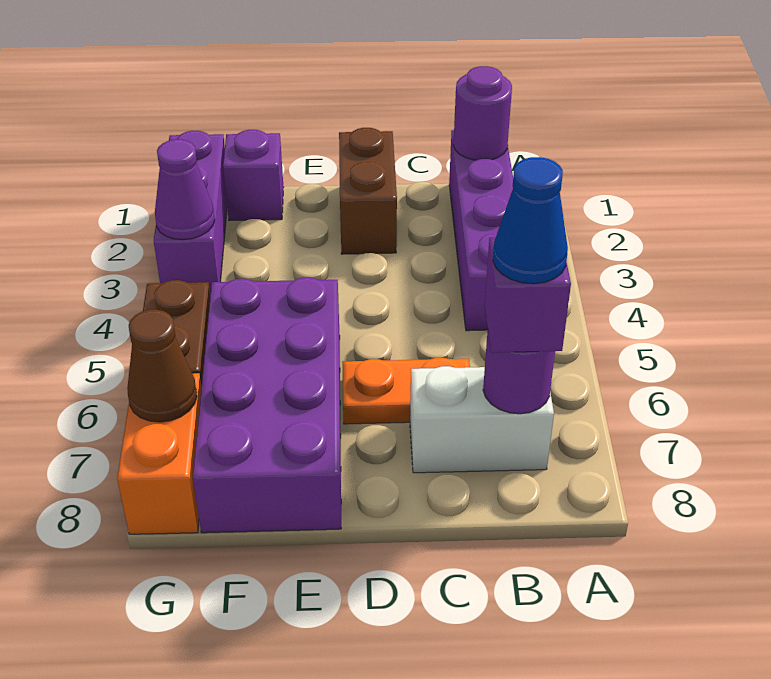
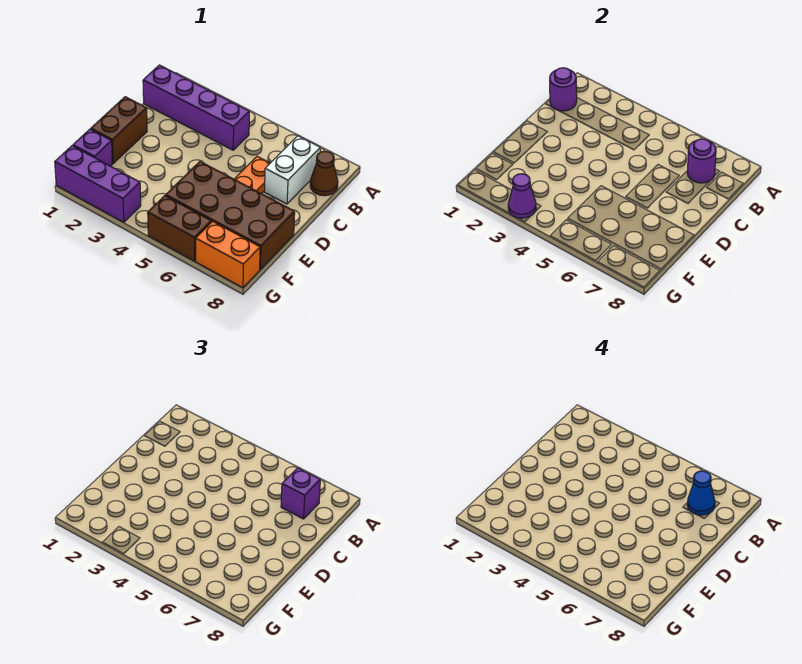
brown 1x2 brick [339,128,397,254] -> brown 1x2 brick turned to [91,97,147,163]
purple 2x4 brick [193,277,341,533] -> brown 2x4 brick [166,162,295,269]
brown 1x1 cone [127,310,197,422] -> brown 1x1 cone moved to [310,151,338,196]

